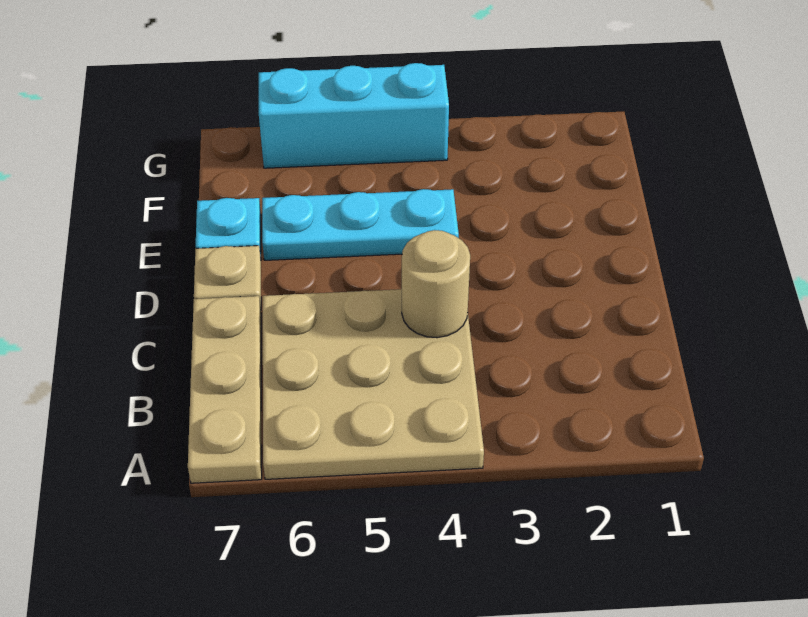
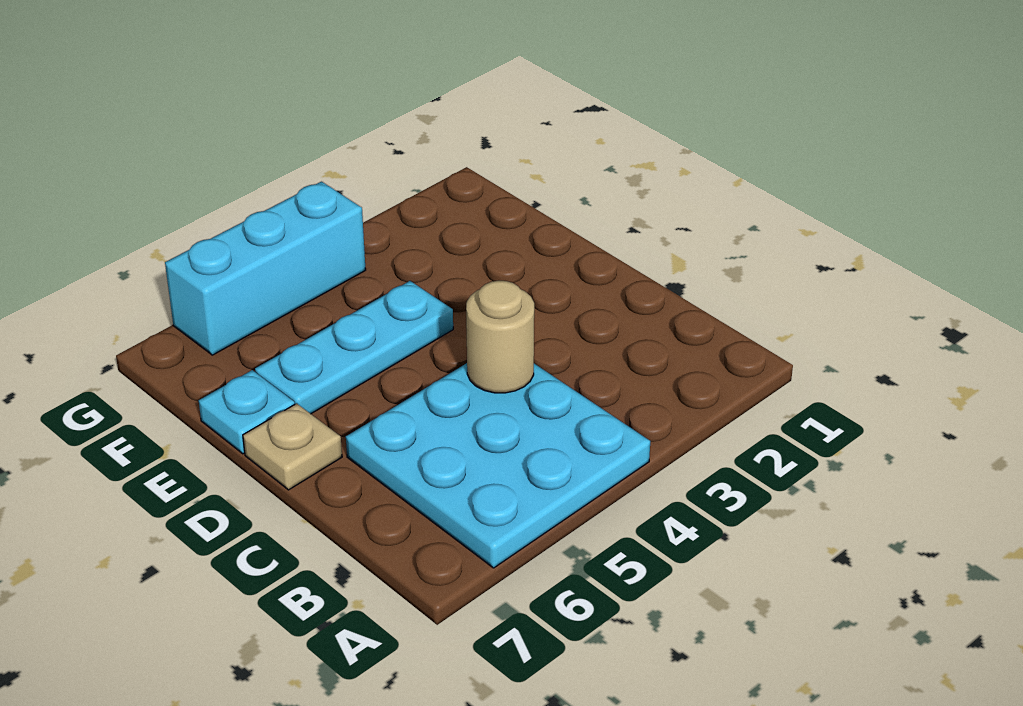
tan 3x3 plate [263,289,484,479] -> cyan 3x3 plate [346,363,650,568]
tan 1x3 plate [188,296,262,483] -> none

